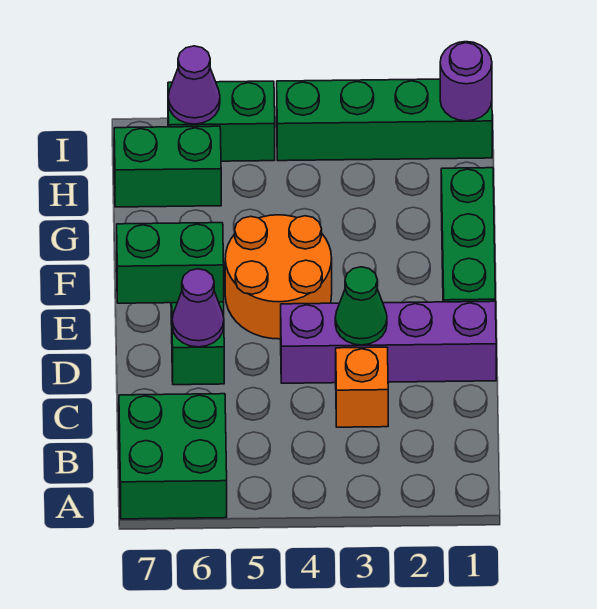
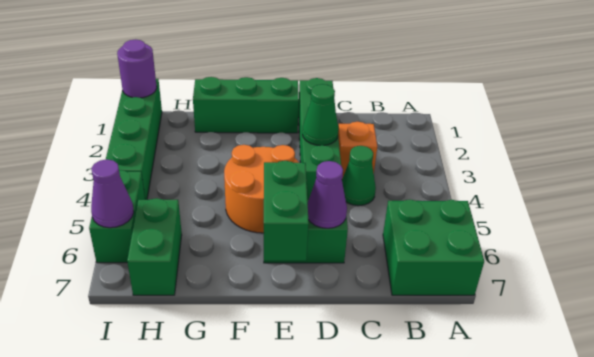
none -> green 1x1 cone [342,146,376,206]
purple 1x4 brick [281,301,496,383] -> green 1x4 brick [298,78,341,200]

